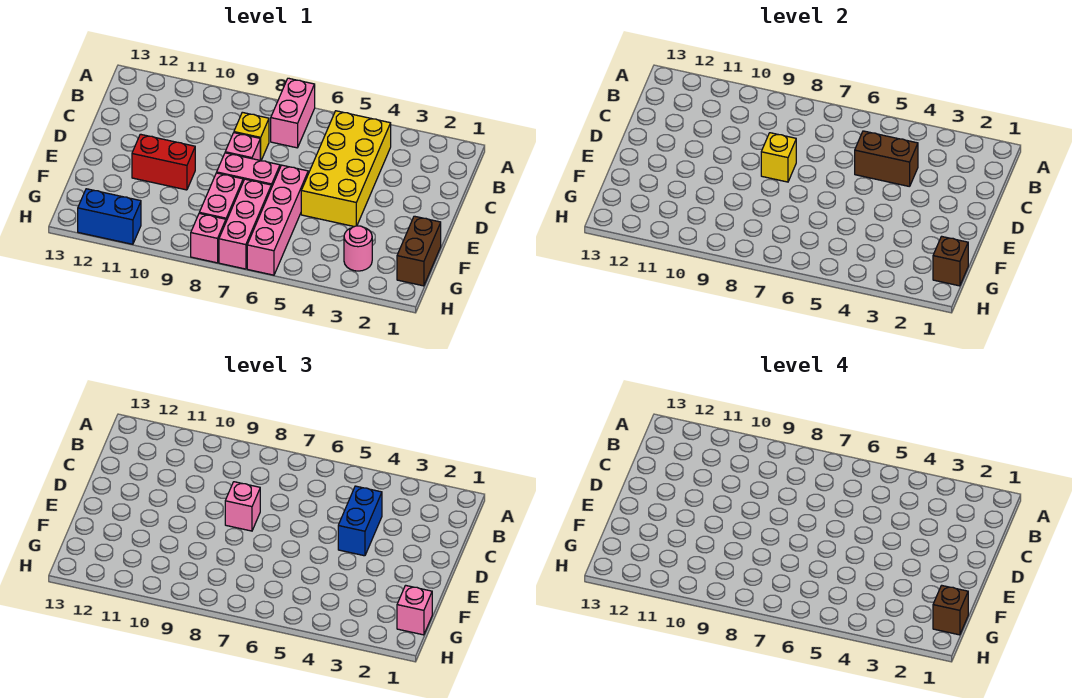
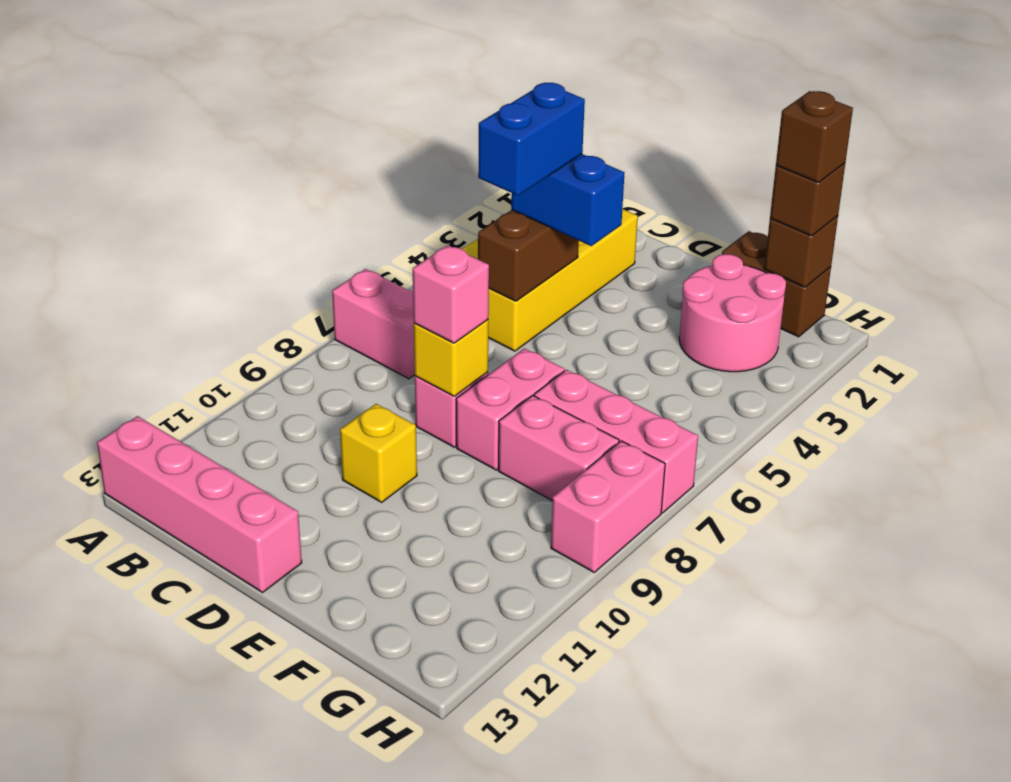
yellow 2x4 brick [301,111,391,227] -> yellow 2x4 brick turned to [461,209,638,351]
yellow 1x1 brick [234,112,269,160] -> yellow 1x1 brick moved to [340,404,417,502]
pink 1x4 brick [247,165,308,275] -> pink 1x4 brick moved to [97,416,302,592]
red 1x2 brick [132,134,195,190] -> none
pink 1x1 brick [397,585,432,635] -> brown 1x1 brick [770,163,845,236]
pink 1x1 round brick [344,226,372,271] -> pink 2x2 round brick [679,254,786,372]
pink 1x1 brick [191,213,226,263] -> pink 1x2 brick [551,441,665,572]
blue 1x2 brick [78,189,141,244] -> blue 1x2 brick moved to [478,83,585,196]

